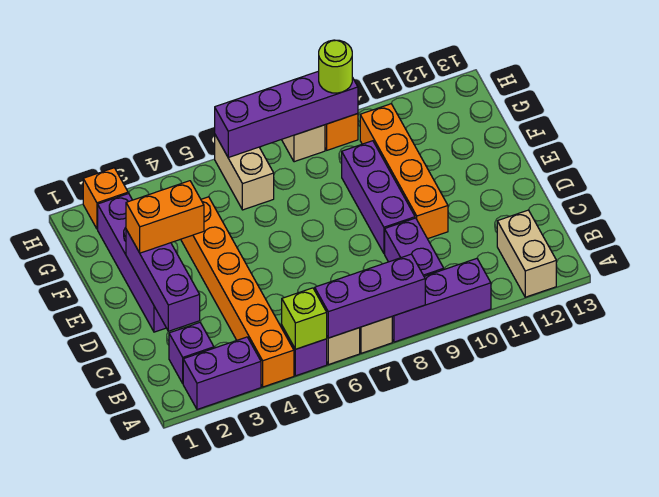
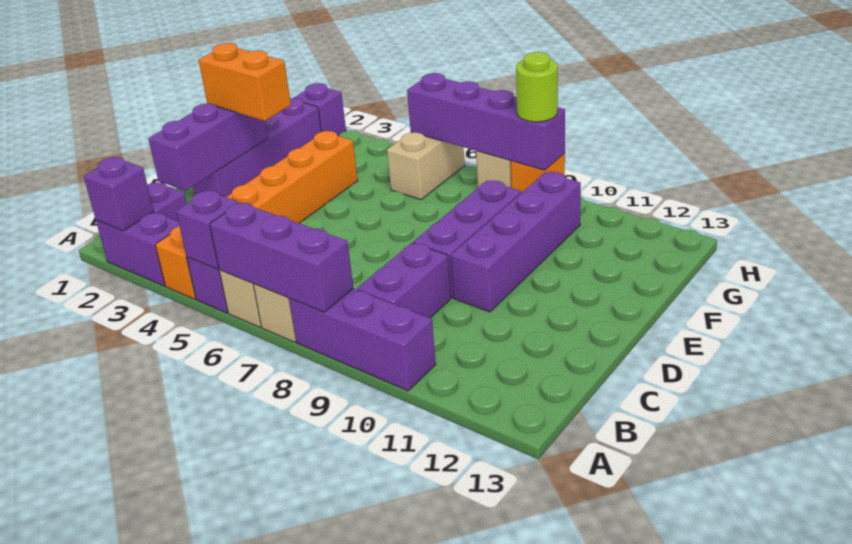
none -> purple 1x1 brick [84,157,154,231]
lime 1x1 brick [282,288,327,349] -> purple 1x1 brick [176,191,239,269]
tan 1x2 brick [497,210,556,297] -> none
orange 1x4 brick [360,104,448,239] -> purple 1x4 brick [451,172,581,312]
orange 1x1 brick [83,168,128,229] -> purple 1x1 brick [294,83,346,136]

